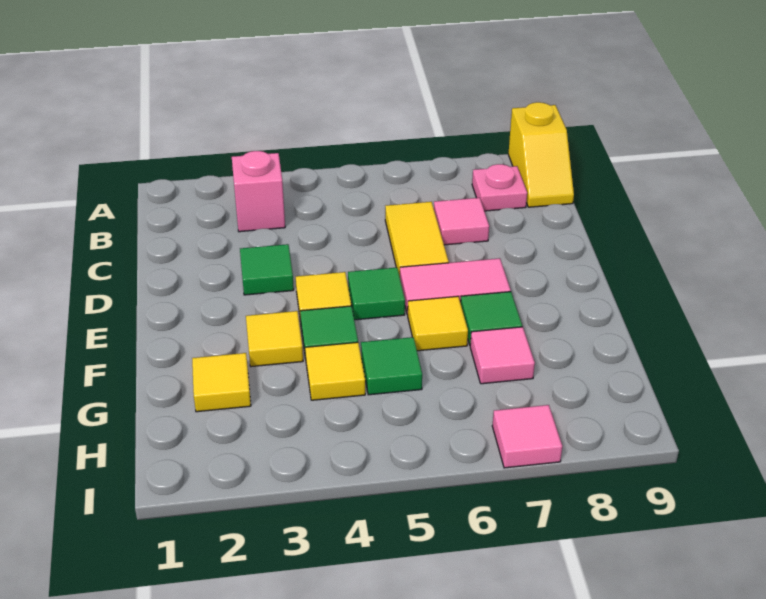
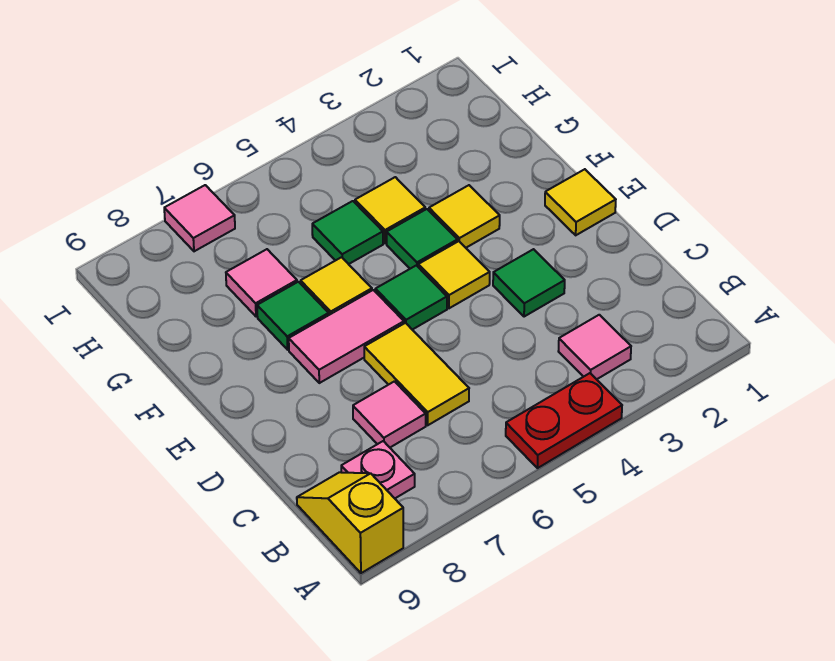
none -> red 1x2 plate [506,373,622,468]
pink 1x1 brick [232,151,285,232] -> pink 1x1 tile [558,315,631,379]
yellow 1x1 tile [192,353,251,412] -> yellow 1x1 tile moved to [545,169,616,235]

